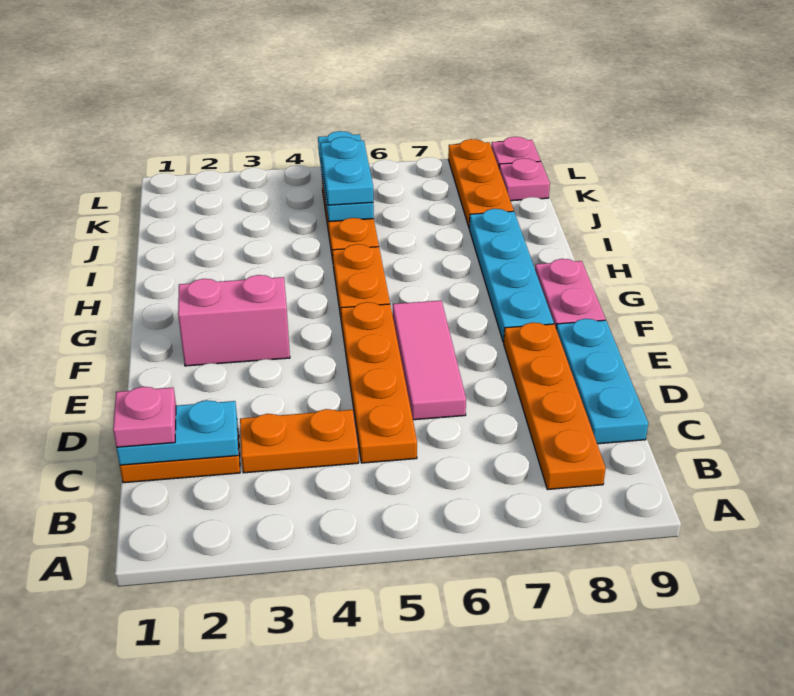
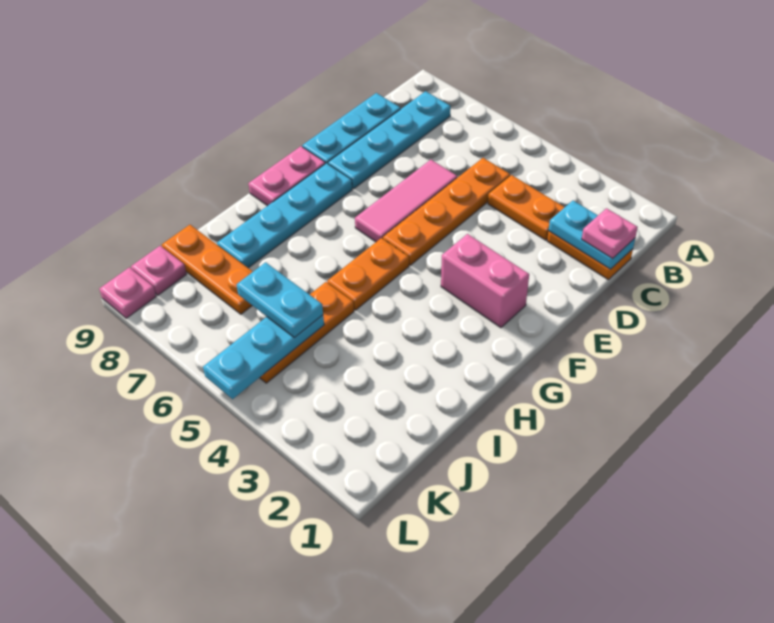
orange 1x4 plate [504,322,606,490] -> cyan 1x4 plate [328,91,451,189]
cyan 1x2 plate [321,137,373,205] -> cyan 1x2 plate turned to [237,262,323,338]
orange 1x3 plate [448,139,514,227] -> orange 1x3 plate turned to [162,225,253,314]

